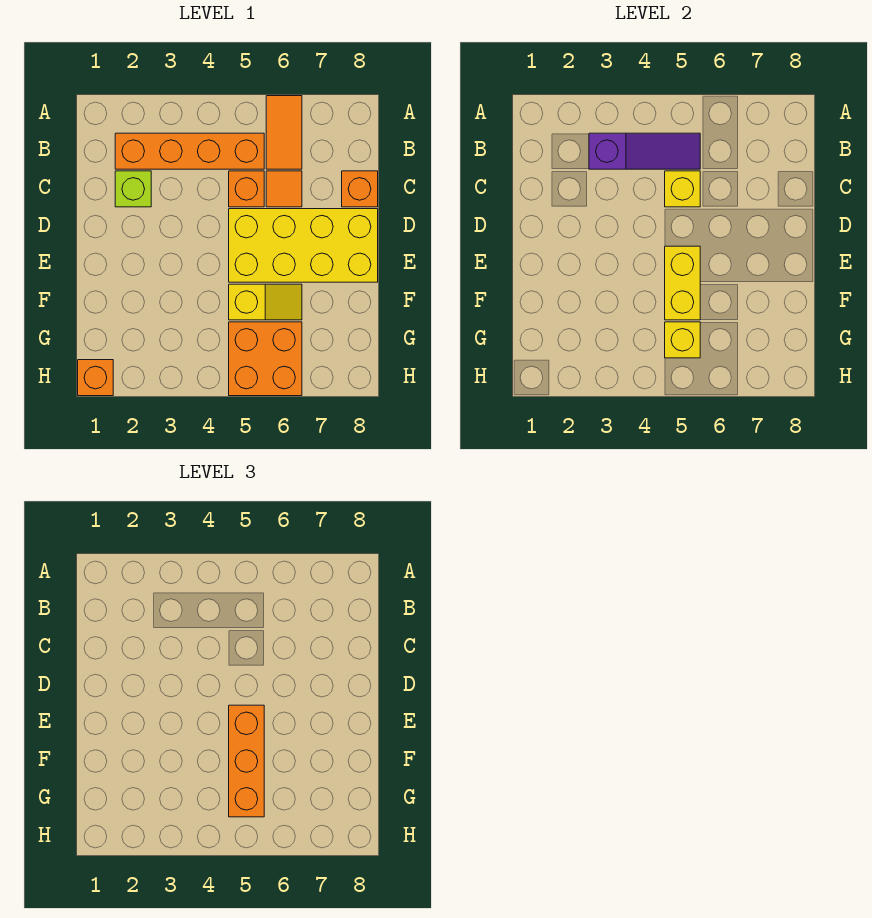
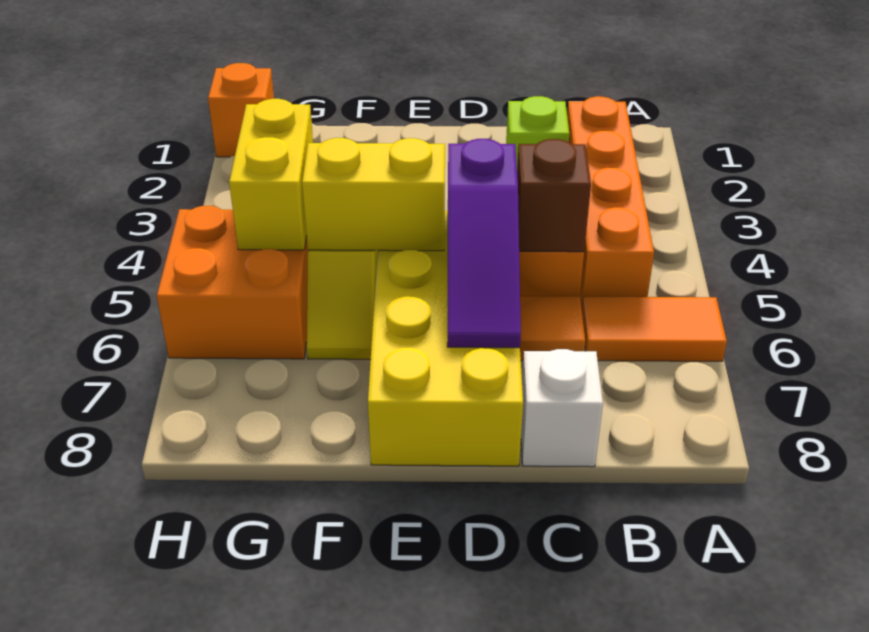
purple 1x3 slope [589,133,700,169] -> purple 1x3 slope moved to [447,139,521,348]
yellow 1x1 brick [665,171,700,207] -> brown 1x1 brick [517,139,591,252]
orange 1x1 brick [342,171,378,207] -> white 1x1 brick [521,349,603,467]
orange 1x3 brick [229,705,264,817] -> none
yellow 1x1 brick [665,322,700,358] -> yellow 1x2 brick [229,99,313,250]

